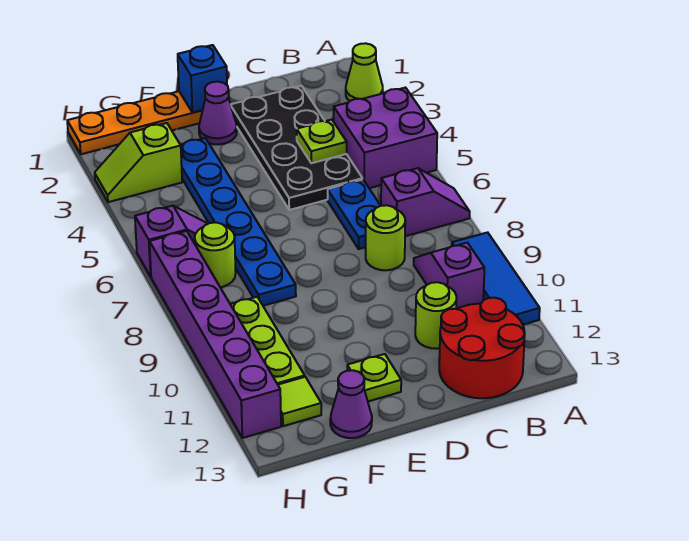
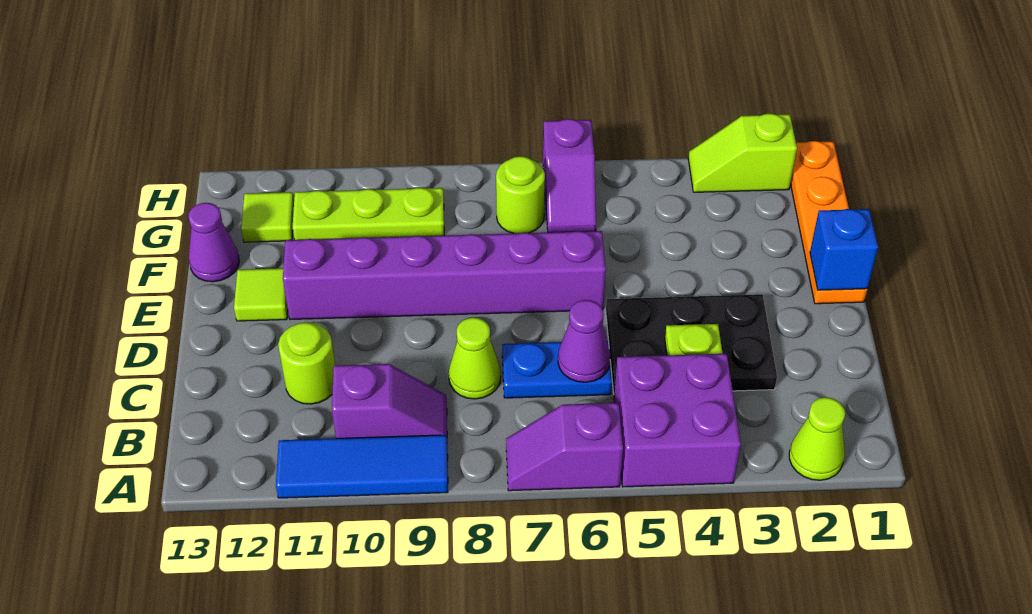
purple 1x2 slope [381,168,470,236] -> purple 1x2 slope turned to [506,403,623,491]
red 2x2 round brick [439,298,525,398] -> none
black 2x4 plate [231,86,362,210] -> black 2x3 plate [606,294,777,393]
lime 1x1 round brick [366,205,405,270] -> lime 1x1 cone [449,318,501,399]
purple 1x1 cone [199,82,237,144] -> purple 1x1 cone moved to [558,300,611,382]
lime 1x1 plate [347,354,401,401] -> lime 1x1 tile [234,268,288,321]
blue 1x6 plate [181,138,296,306] -> none
lime 1x2 slope [95,123,182,202] -> lime 1x2 slope turned to [688,114,797,192]
purple 1x6 brick [150,231,281,438] -> purple 1x6 brick moved to [283,231,606,319]

